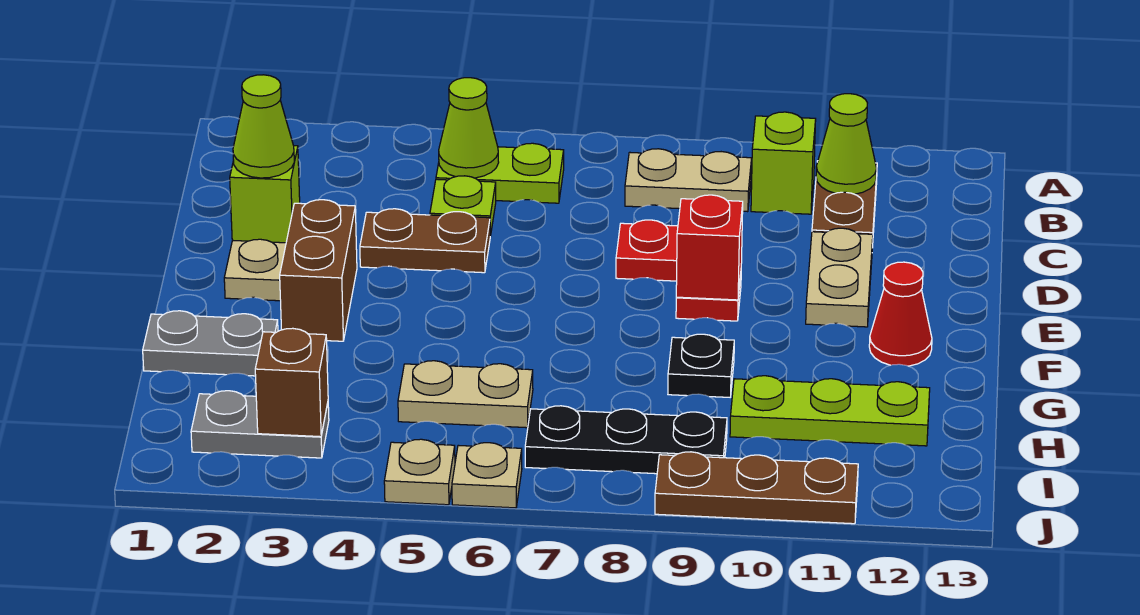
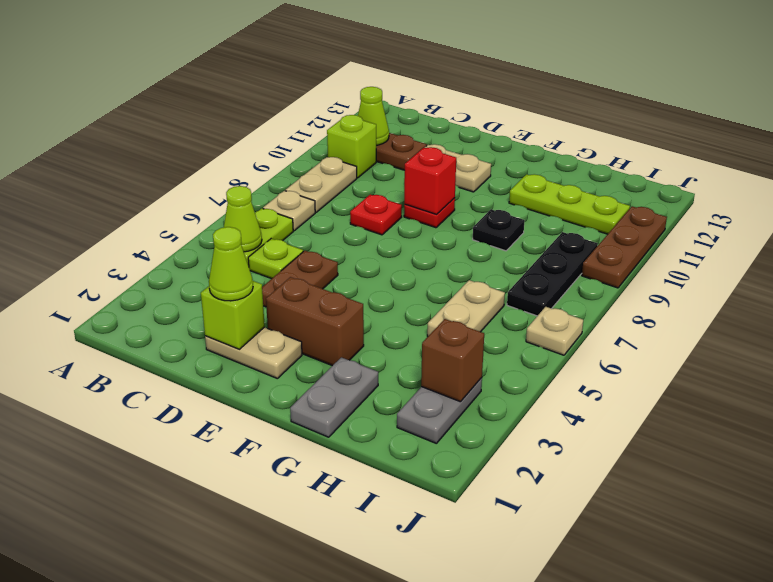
red 1x1 cone [869,262,932,366] -> none
lime 1x3 plate [730,376,930,446] -> lime 1x3 plate turned to [509,174,630,234]
tan 1x1 plate [384,439,455,505] -> tan 1x1 plate moved to [263,191,315,231]

